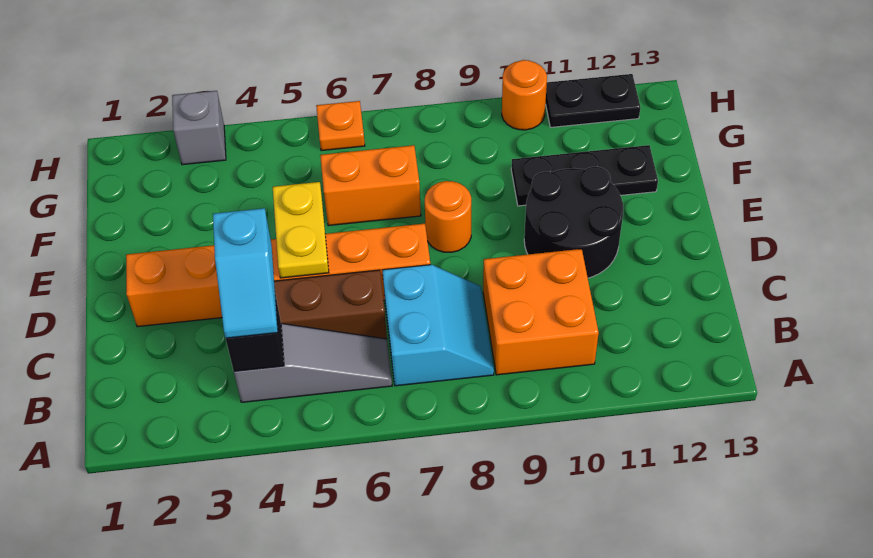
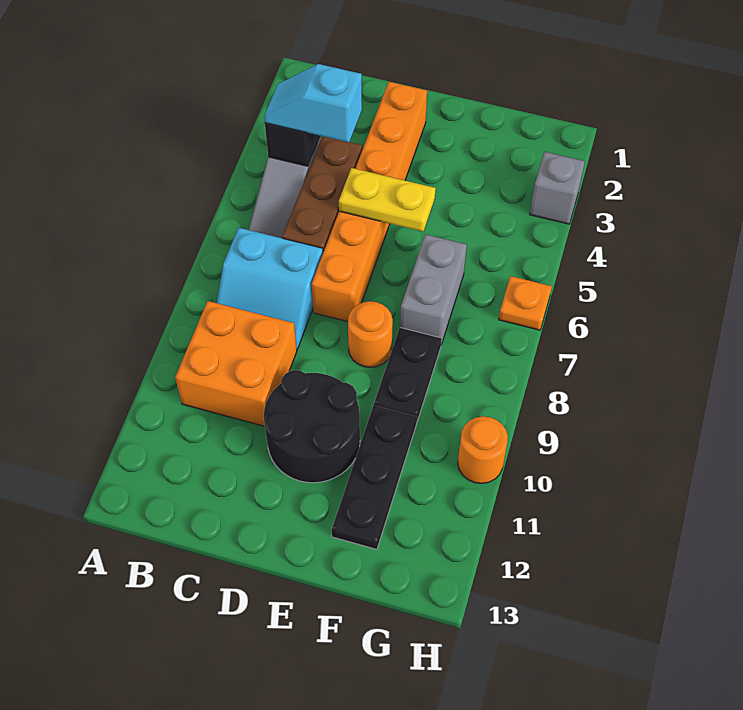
orange 1x2 brick [320,145,421,226] -> grey 1x2 brick [400,234,467,345]
black 1x2 plate [546,74,640,127] -> black 1x2 plate moved to [374,328,442,423]

